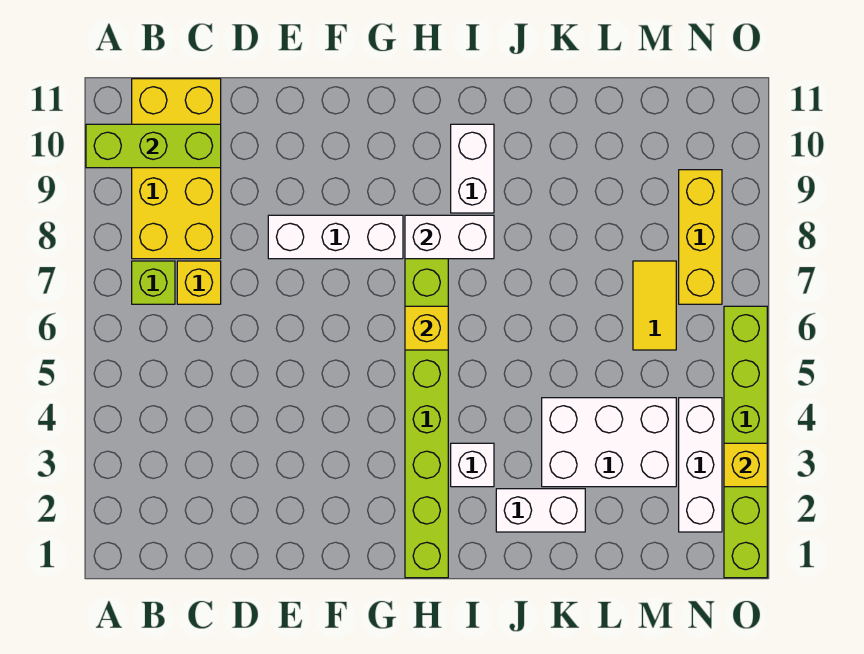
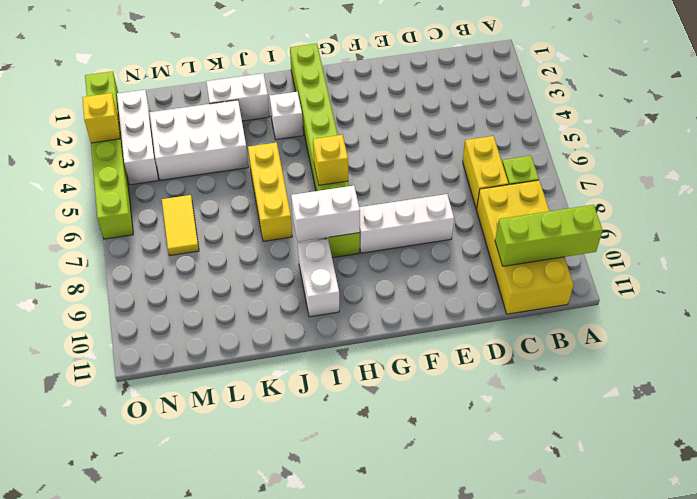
yellow 1x1 brick [177,261,221,304] -> yellow 1x2 brick [463,136,508,209]
yellow 1x3 brick [679,170,722,304] -> yellow 1x3 brick moved to [248,142,292,241]

